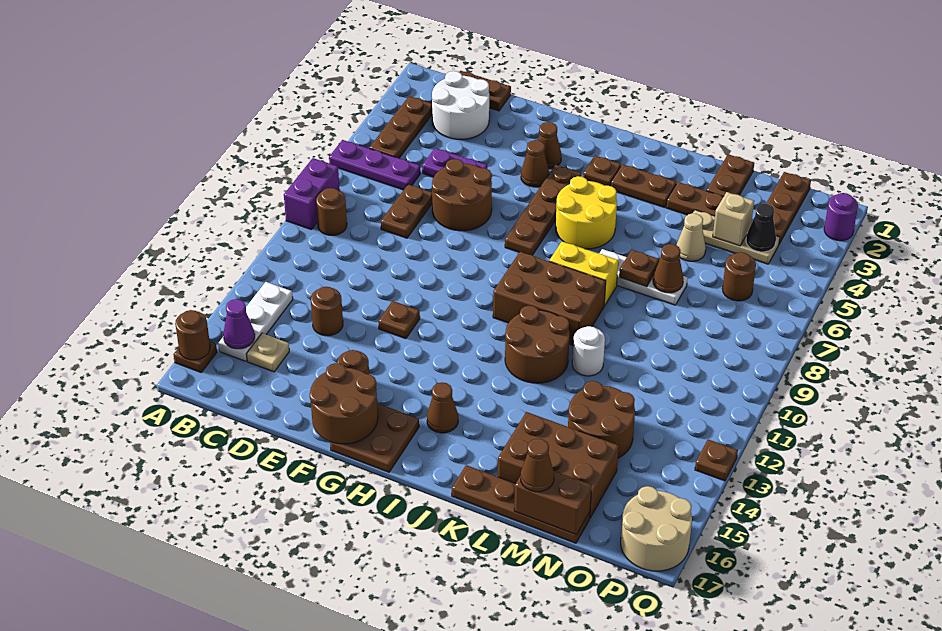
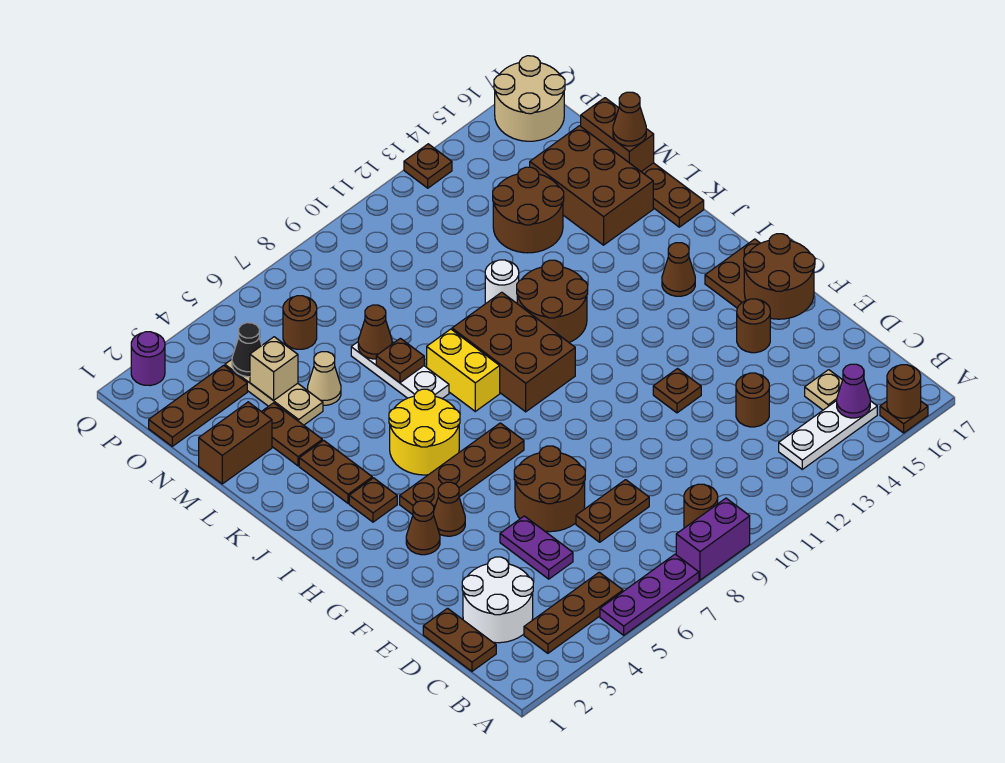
purple 1x3 plate [329,140,421,190] -> purple 1x3 plate turned to [600,554,699,635]
brown 1x2 plate [706,154,754,196] -> brown 1x2 brick [199,402,272,484]

